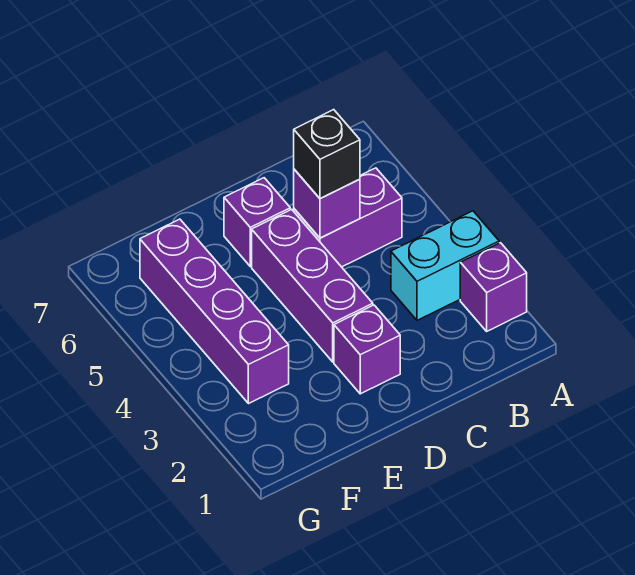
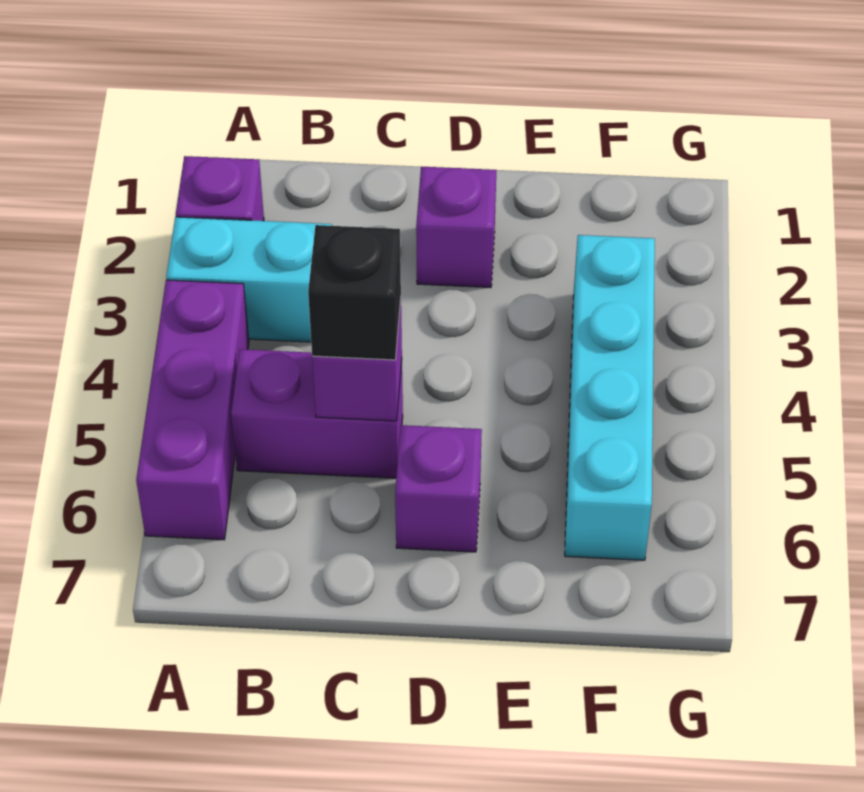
purple 1x3 brick [252,209,373,362] -> purple 1x3 brick moved to [136,280,249,540]
purple 1x4 brick [140,219,289,404] -> cyan 1x4 brick [565,235,655,560]

